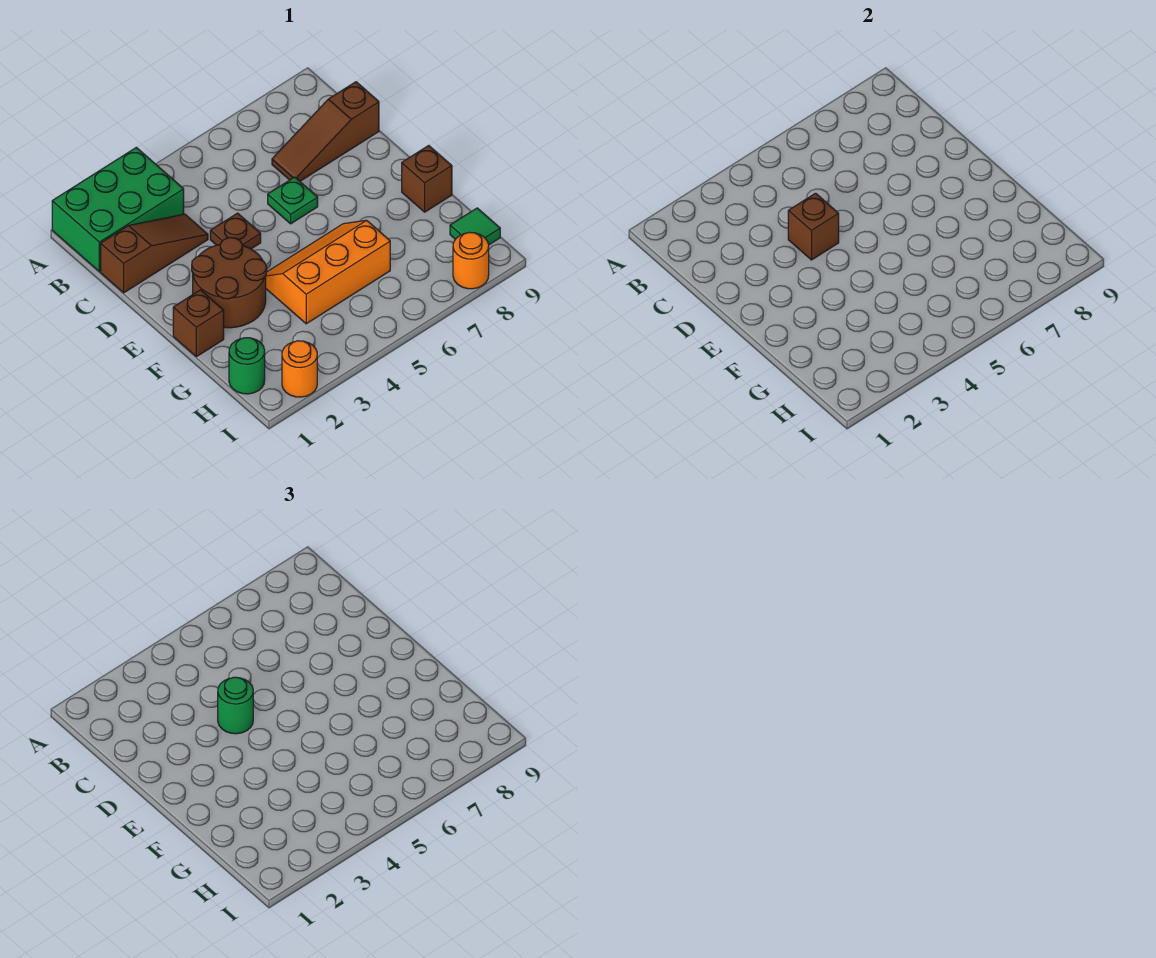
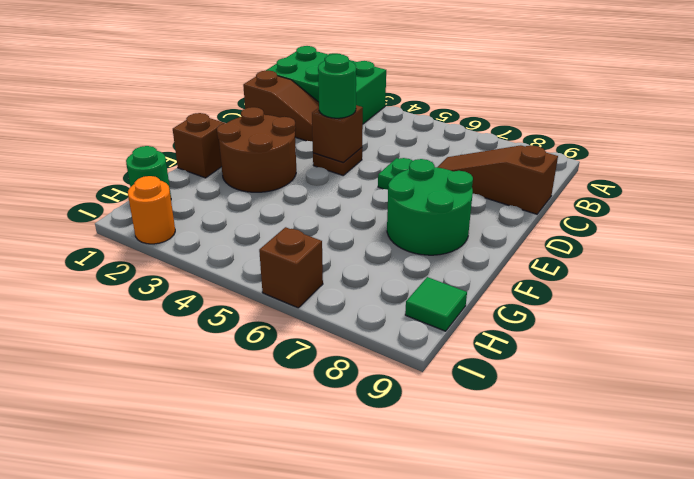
none -> green 2x2 round brick [387,159,473,255]
orange 2x3 slope [266,220,390,324] -> none
brown 1x1 brick [402,146,452,212] -> brown 1x1 brick moved to [259,227,323,308]
orange 1x1 round brick [453,232,489,289] -> none

